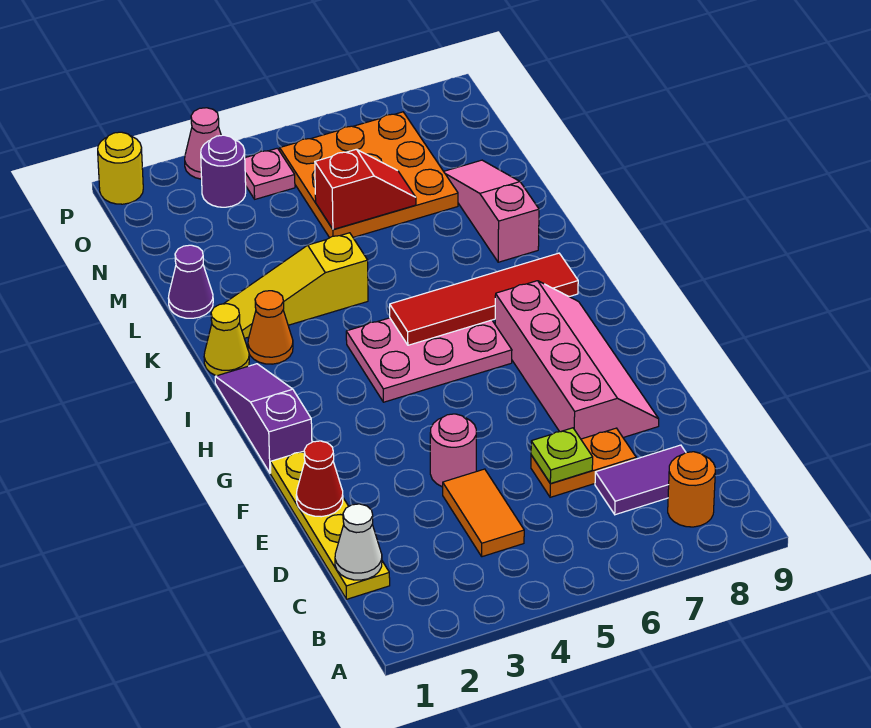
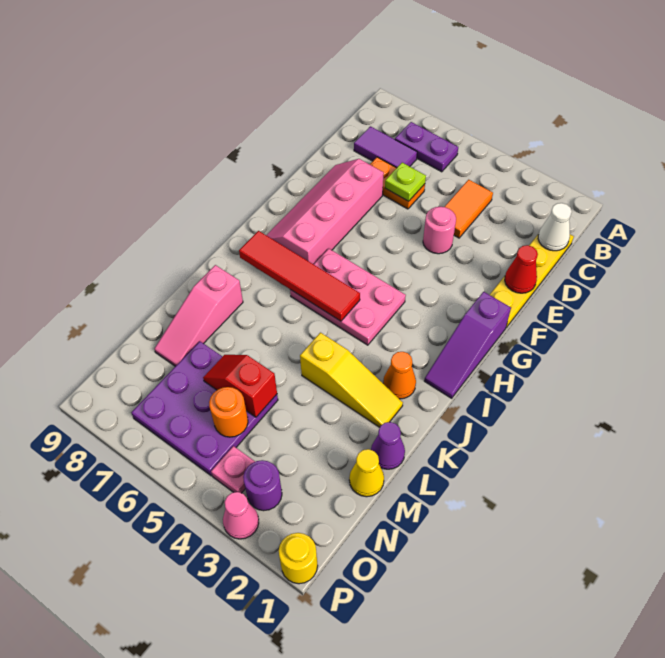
none -> purple 1x2 plate [395,122,458,172]
orange 1x1 round brick [668,452,715,527] -> orange 1x1 round brick moved to [209,387,248,437]
yellow 1x1 cone [204,304,249,376] -> yellow 1x1 cone moved to [349,449,384,497]
orange 3x3 plate [280,112,458,238] -> purple 3x3 plate [131,341,278,476]

